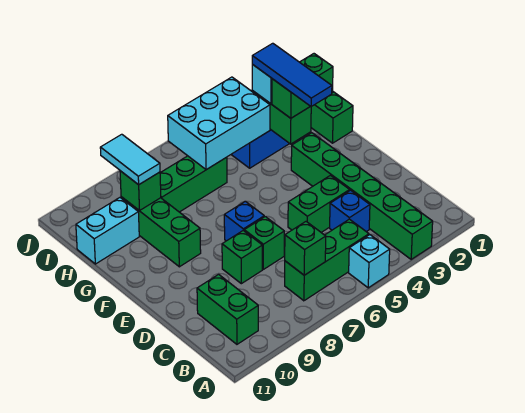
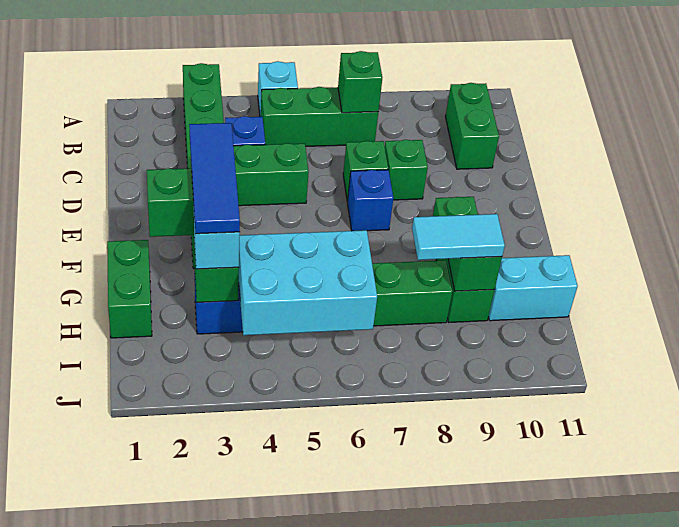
cyan 1x2 tile [100,134,160,185] -> cyan 1x2 tile turned to [412,214,505,260]

